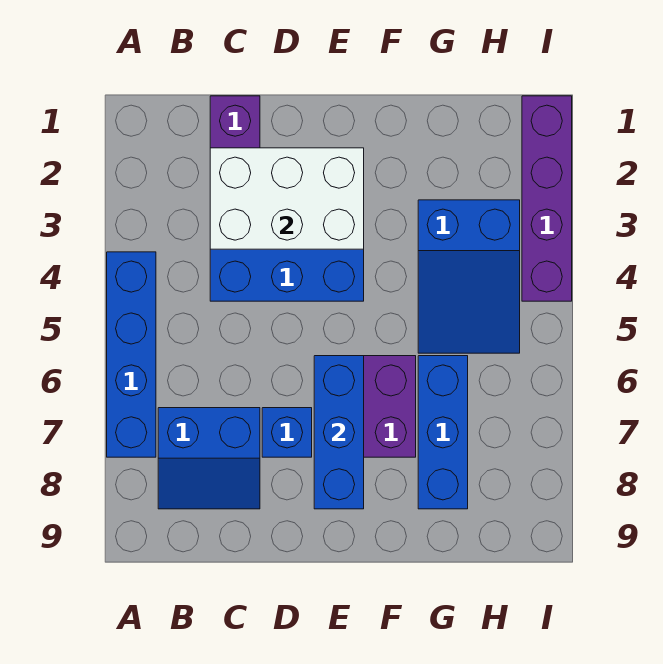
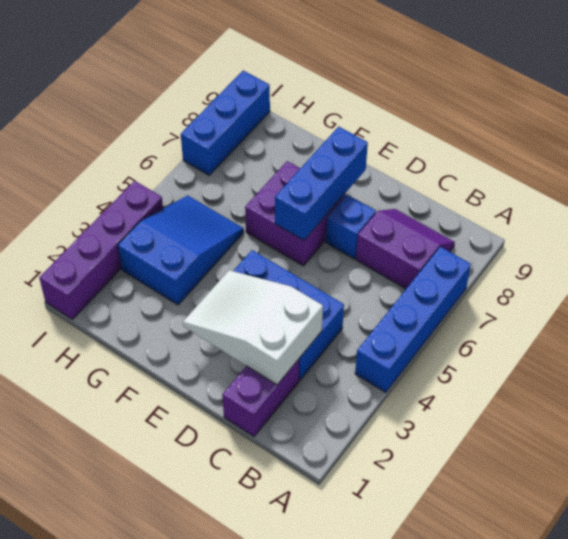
blue 2x2 slope [158,408,260,509] -> purple 2x2 slope [356,209,455,289]
white 2x3 brick [210,148,364,249] -> white 2x3 slope [183,270,323,385]
blue 1x3 brick [418,356,468,509] -> blue 1x3 brick moved to [181,70,270,175]

